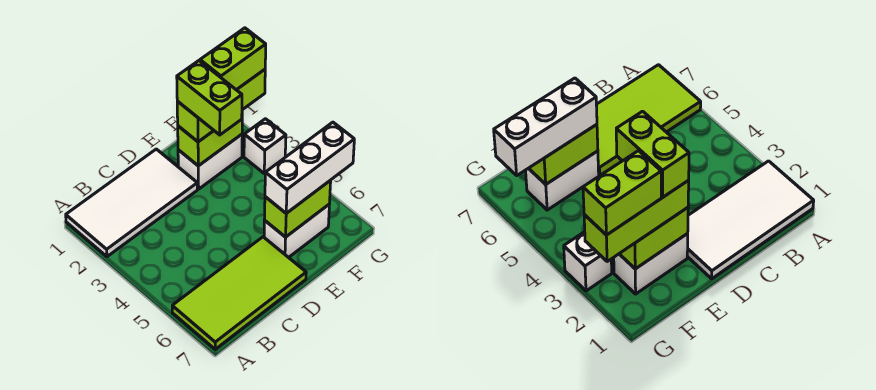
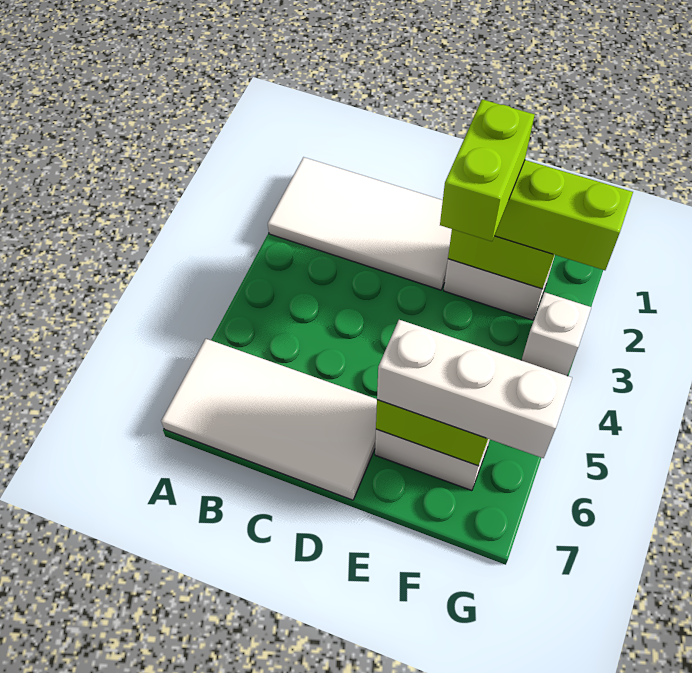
lime 2x4 tile [172,237,306,349] -> white 2x4 tile [161,339,377,500]
lime 1x2 brick [200,28,266,90] -> none

